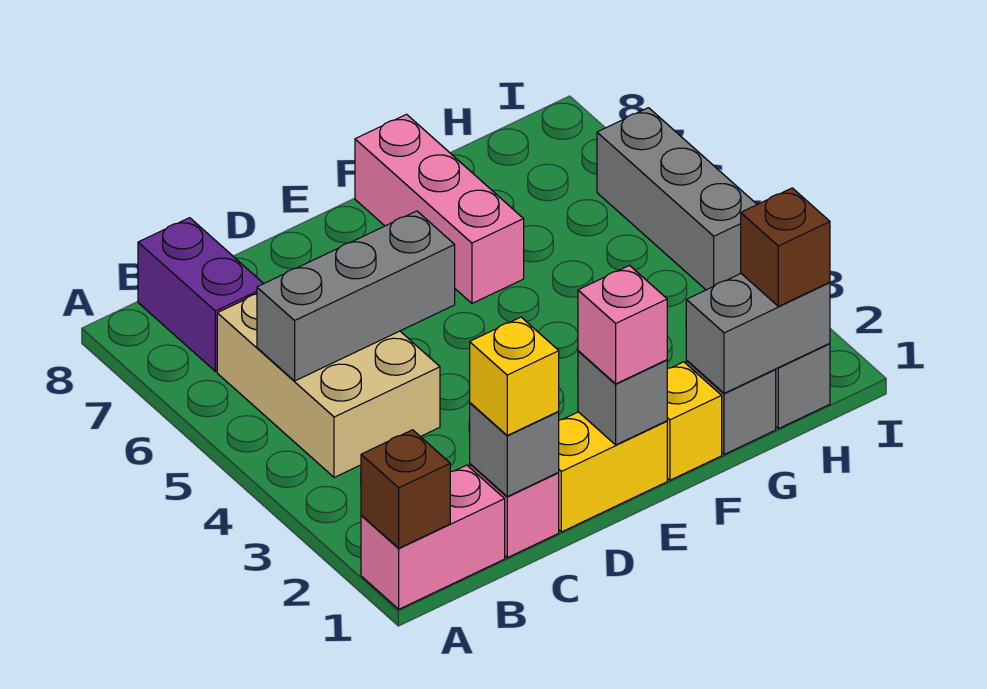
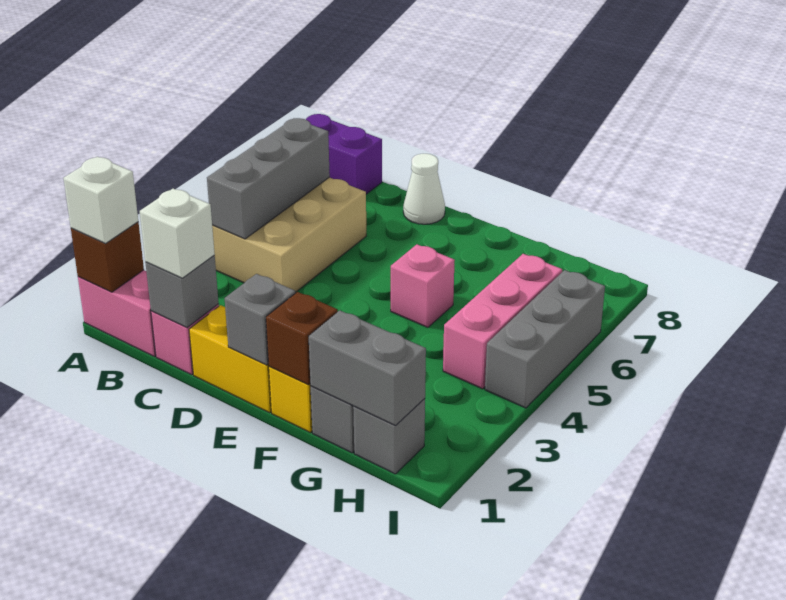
none -> white 1x1 brick [63,157,138,243]
grey 1x3 brick [257,211,455,381] -> grey 1x3 brick turned to [207,118,330,239]
purple 1x2 brick [138,218,264,371] -> purple 1x2 brick turned to [306,114,382,194]
yellow 1x1 brick [470,317,559,435] -> white 1x1 brick [140,189,215,278]
none -> white 1x1 cone [403,154,445,224]
pink 1x1 brick [578,266,667,384] -> pink 1x1 brick moved to [391,244,455,328]
pink 1x3 brick [355,114,524,303] -> pink 1x3 brick moved to [443,254,562,389]
brown 1x1 brick [741,188,830,306] -> brown 1x1 brick moved to [266,292,338,384]

